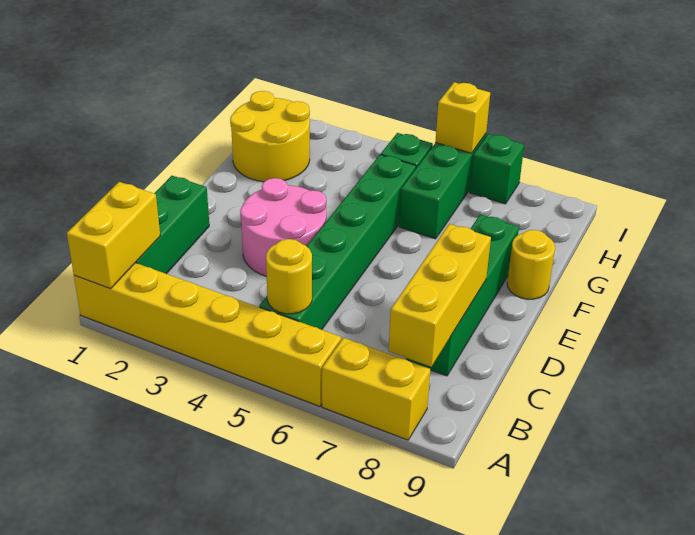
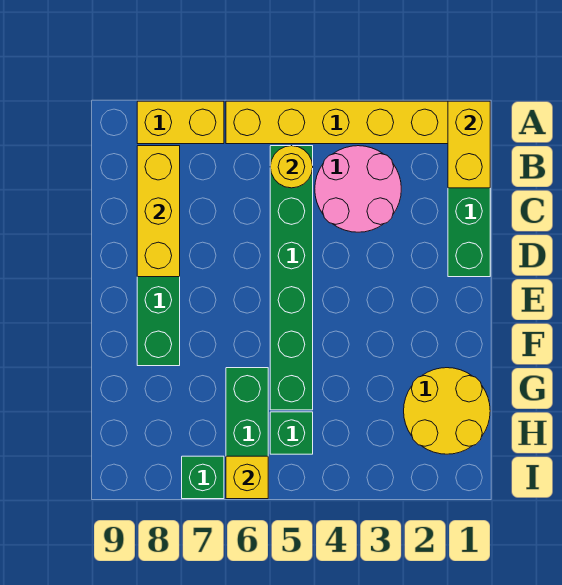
pink 2x2 round brick [240,178,326,276] -> pink 2x2 round brick moved to [315,146,401,232]
yellow 1x1 round brick [507,230,555,299] -> none

